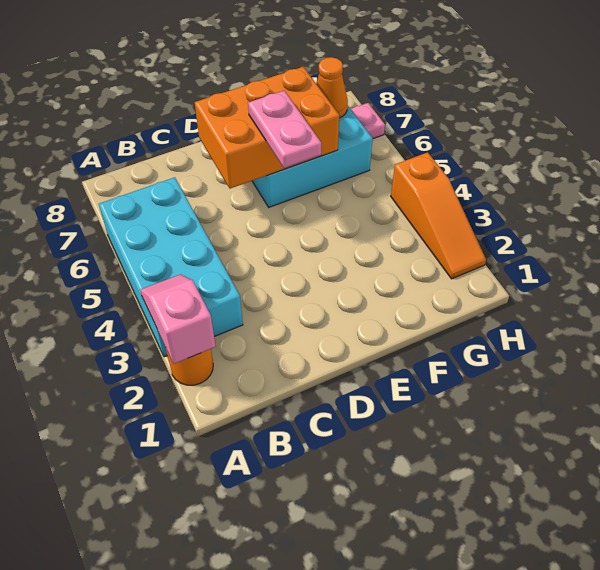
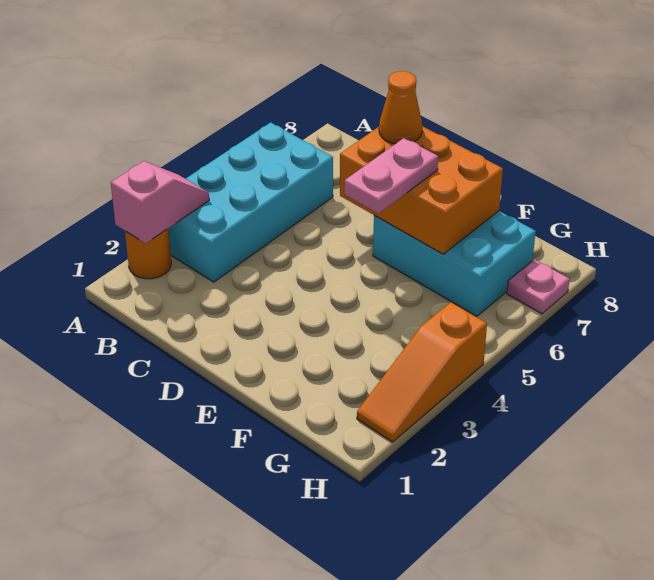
orange 1x1 cone [316,57,348,118] -> orange 1x1 cone moved to [379,71,422,144]

